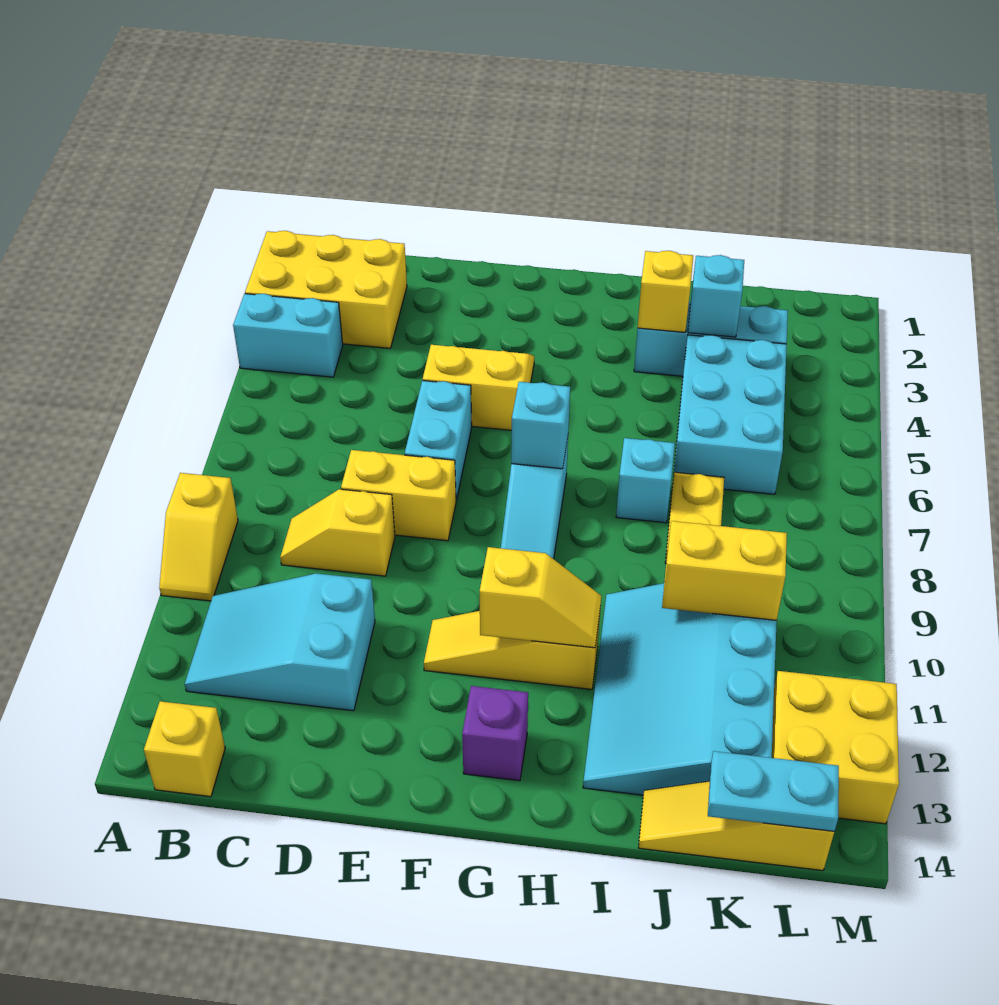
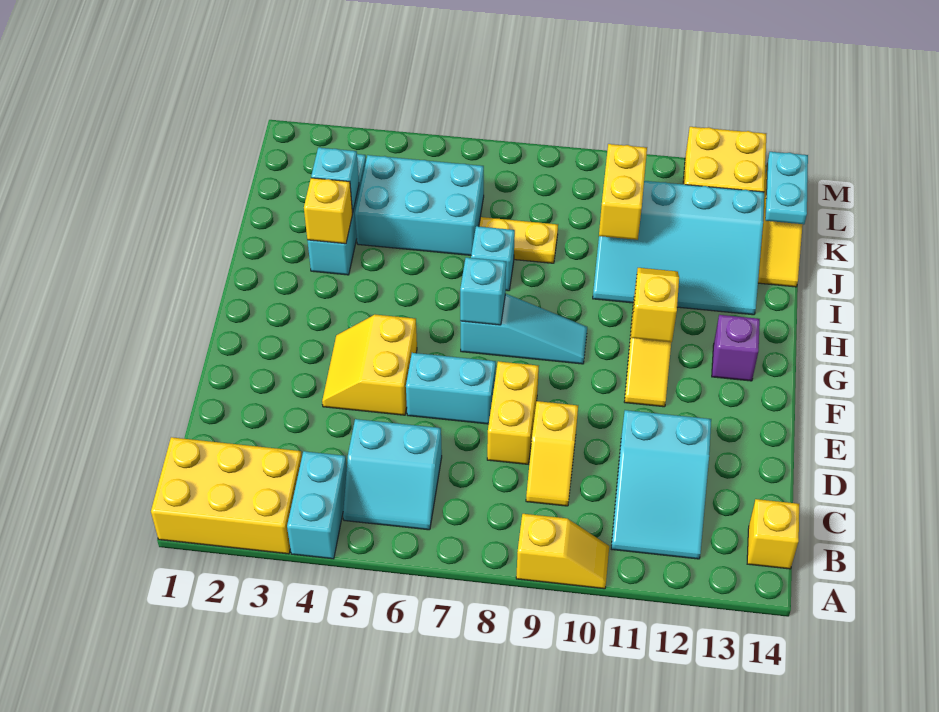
yellow 2x3 brick [245,231,407,348] -> yellow 2x3 brick turned to [151,437,302,554]
none -> cyan 2x2 slope [343,419,442,530]

